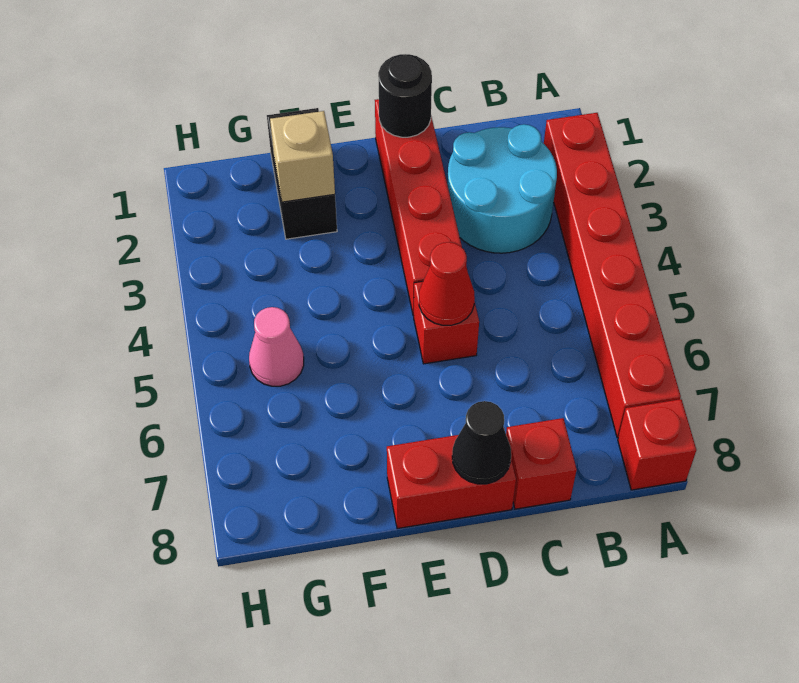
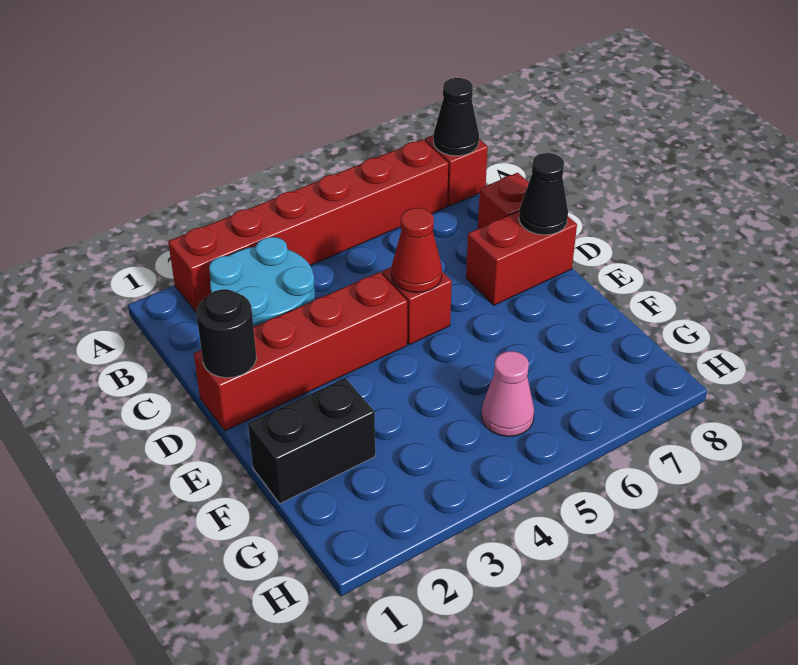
none -> black 1x1 cone [433,78,479,156]
red 1x2 brick [387,435,516,529] -> red 1x2 brick turned to [466,211,577,305]
tan 1x1 brick [270,111,335,202] -> none

